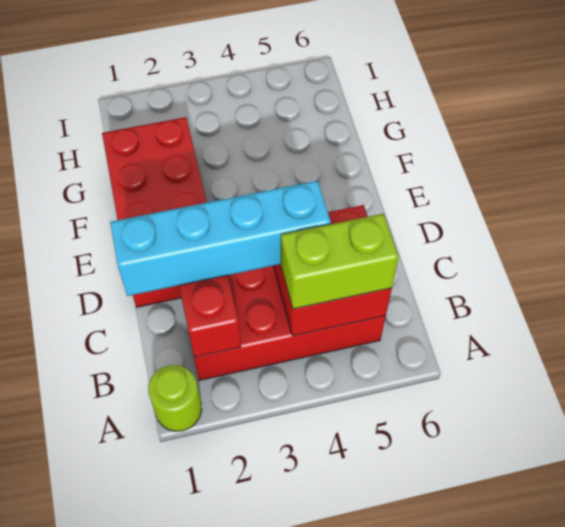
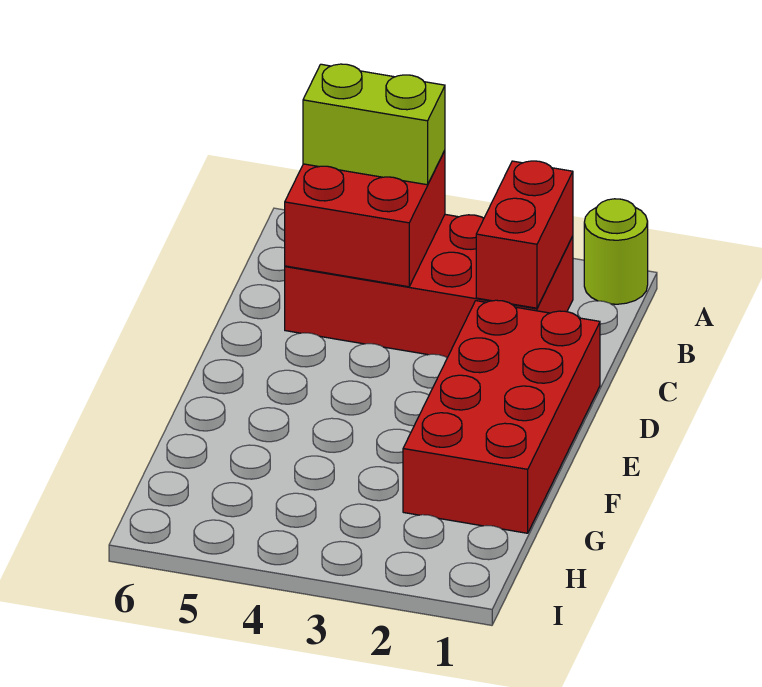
cyan 1x4 brick [110,181,331,296] -> none

